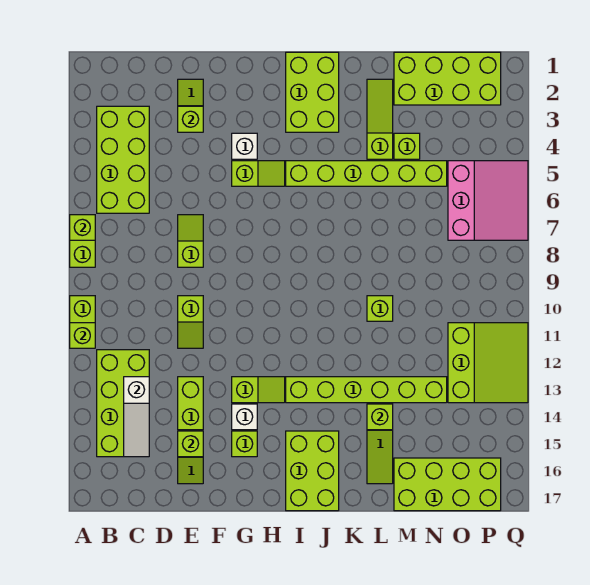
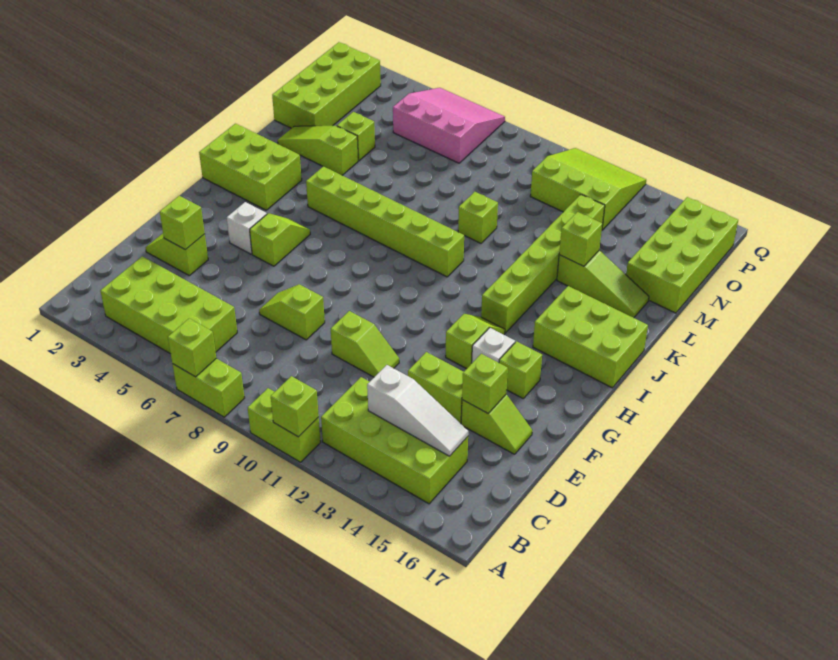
lime 1x6 brick [286,161,447,186] -> lime 1x6 brick turned to [306,166,464,277]

